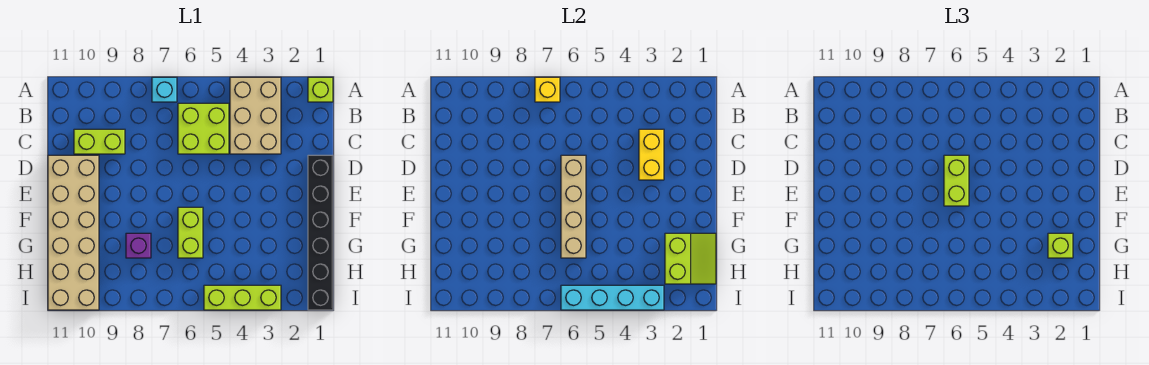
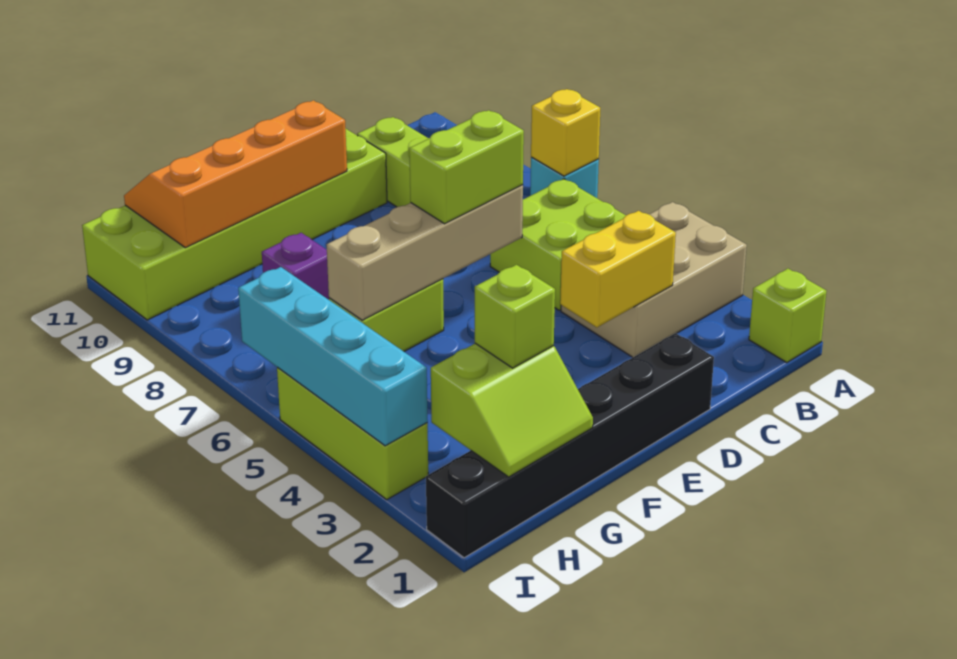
tan 2x6 brick [48,155,99,310] -> lime 2x6 brick [82,128,387,320]
none -> orange 2x4 slope [124,100,347,248]

